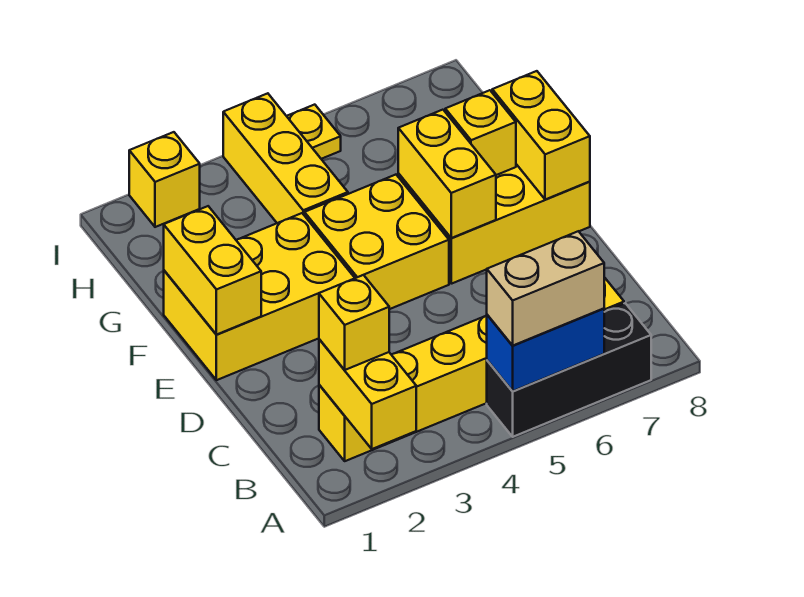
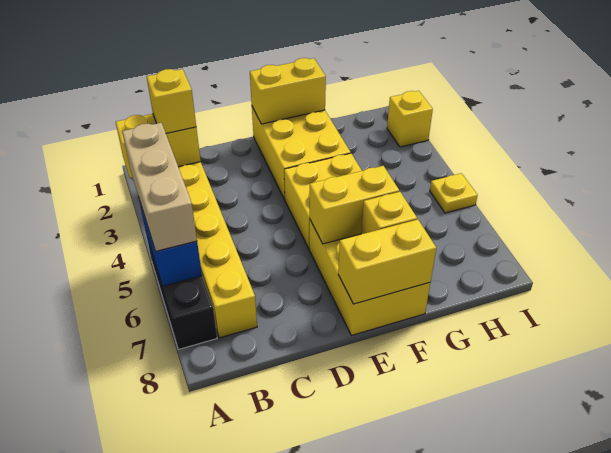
tan 1x2 brick [487,231,604,346] -> tan 1x3 brick [122,123,197,251]
yellow 1x3 brick [223,93,348,223] -> none

